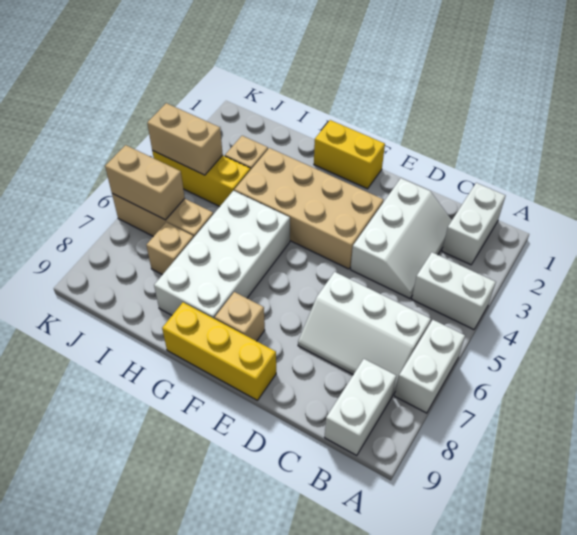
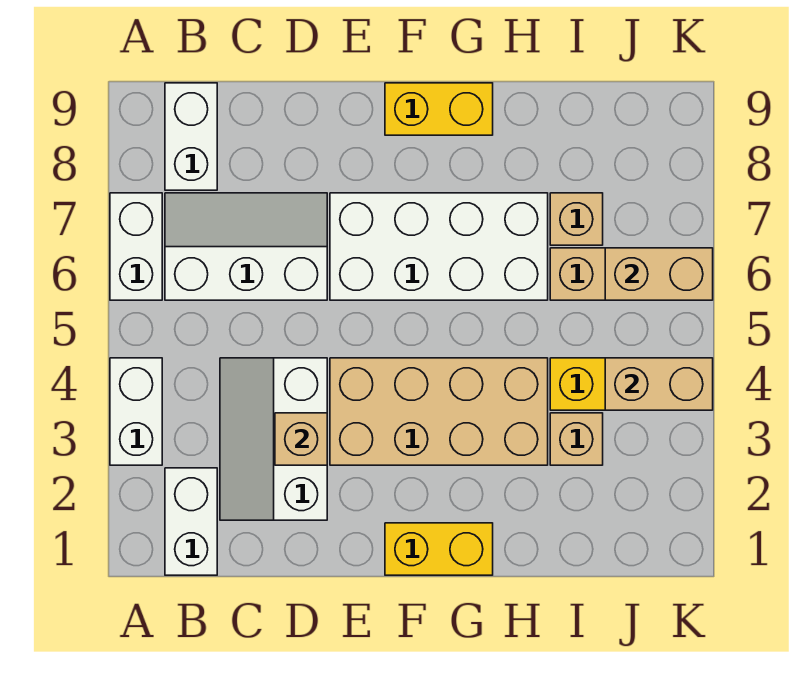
white 1x2 brick [412,252,496,330] -> white 1x2 brick turned to [110,358,162,465]
yellow 1x3 brick [162,302,276,400] -> yellow 1x2 brick [385,83,493,135]
tan 1x1 brick [215,292,265,341] -> tan 1x1 brick moved to [275,413,327,465]
white 2x4 brick [154,191,290,319] -> white 2x4 brick turned to [330,193,548,300]

